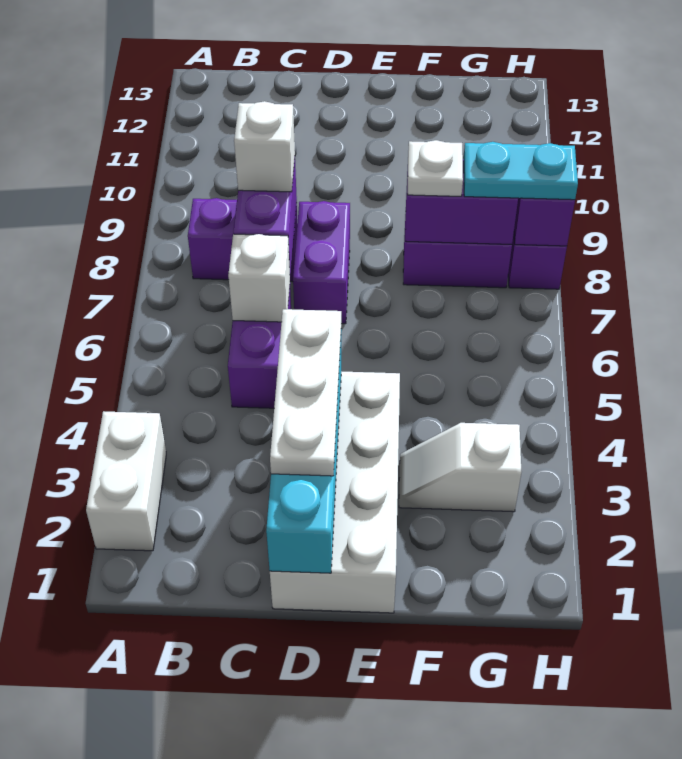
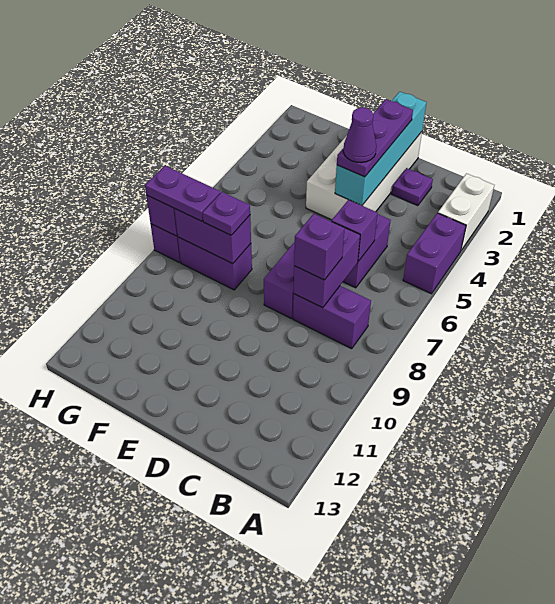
none -> purple 1x2 brick [403,213,466,294]
none -> purple 1x1 plate [392,168,433,206]
white 1x1 brick [228,234,290,322] -> purple 1x1 brick [332,200,378,261]
white 1x1 brick [234,101,295,192] -> purple 1x1 brick [294,214,345,280]
white 1x3 plate [270,309,341,476] -> purple 1x3 plate [337,99,413,177]
none -> purple 1x1 cone [343,107,376,163]
white 1x2 slope [399,423,521,512] -> none
white 1x1 plate [408,140,463,196] -> purple 1x1 plate [203,192,250,235]
cyan 1x2 plate [464,142,578,200] -> purple 1x2 plate [145,166,221,221]

